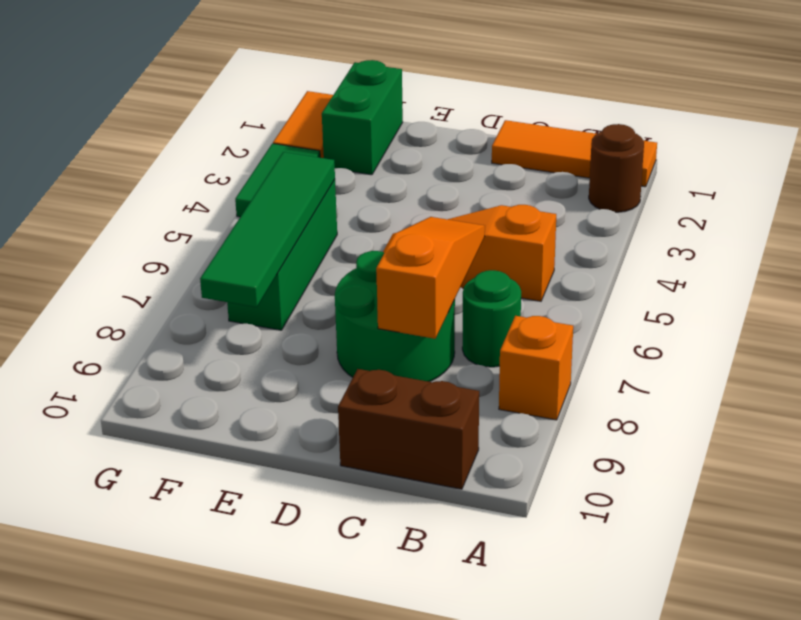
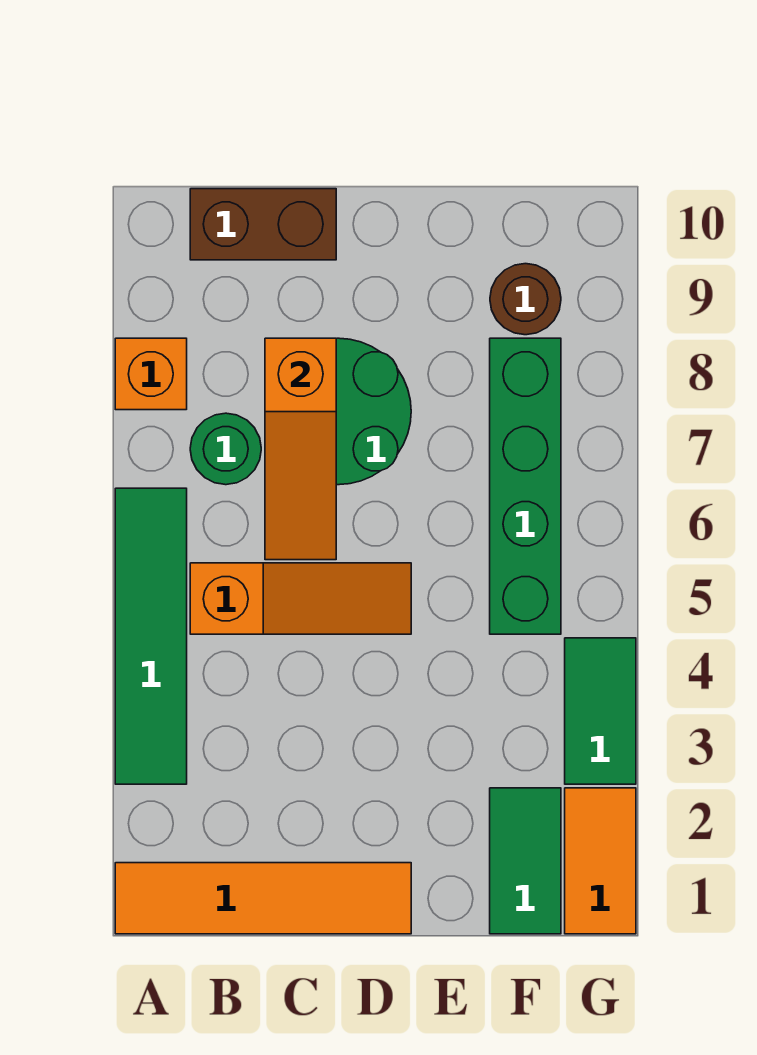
orange 1x3 tile [492,120,657,187] -> orange 1x4 tile [115,863,411,934]
brown 1x1 round brick [589,124,644,212] -> brown 1x1 round brick moved to [490,264,561,335]
green 1x2 brick [322,60,403,175] -> green 1x2 tile [490,788,561,934]
green 1x3 brick [227,179,337,330] -> green 1x4 brick [490,338,561,634]
green 1x4 tile [200,152,335,307] -> green 1x4 tile moved to [115,488,187,784]

